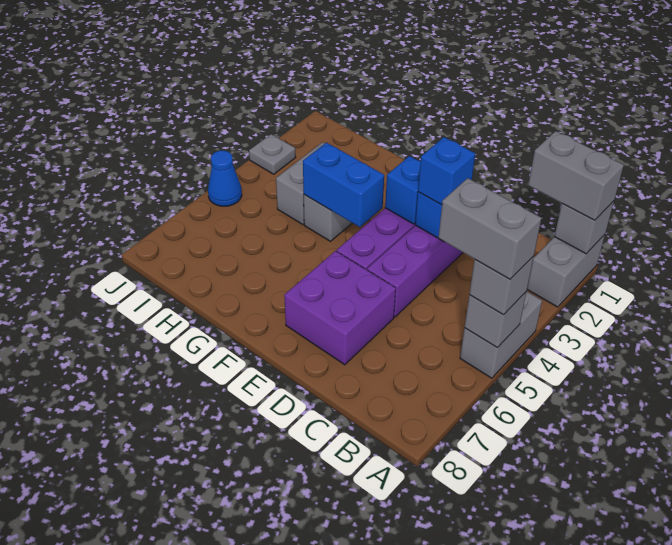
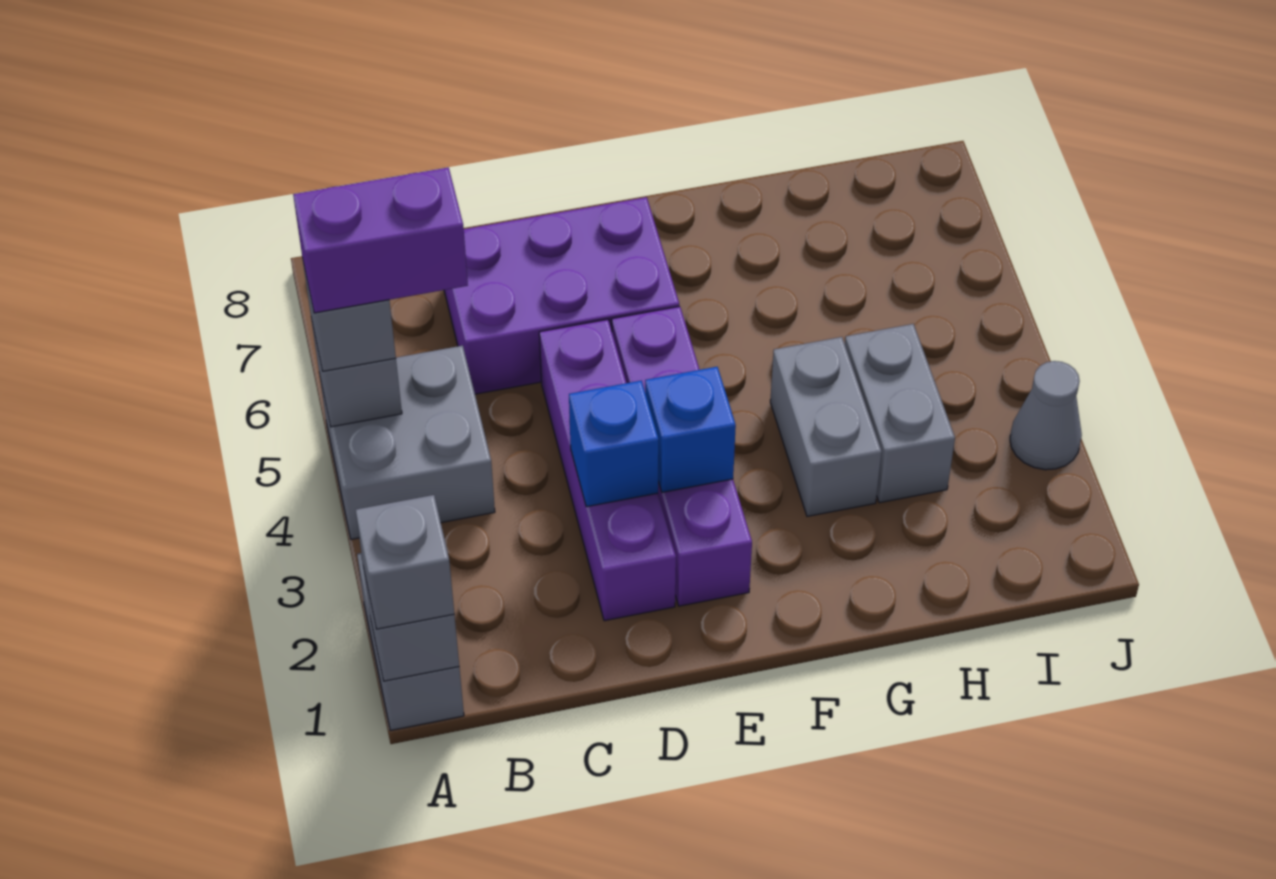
grey 1x2 brick [528,131,624,220] -> grey 1x1 brick [356,495,454,629]
grey 1x2 brick [460,291,542,378] -> grey 2x2 brick [320,346,495,539]
grey 1x2 brick [439,178,542,279] -> purple 1x2 brick [293,167,468,313]
blue 1x1 brick [418,137,475,205] -> none
purple 2x2 brick [284,251,396,365] -> purple 2x3 brick [444,197,679,394]
blue 1x2 brick [303,143,384,227] -> none
grey 1x1 plate [249,134,296,174] -> grey 1x1 cone [1010,361,1082,470]
blue 1x1 cone [208,151,242,206] -> none

